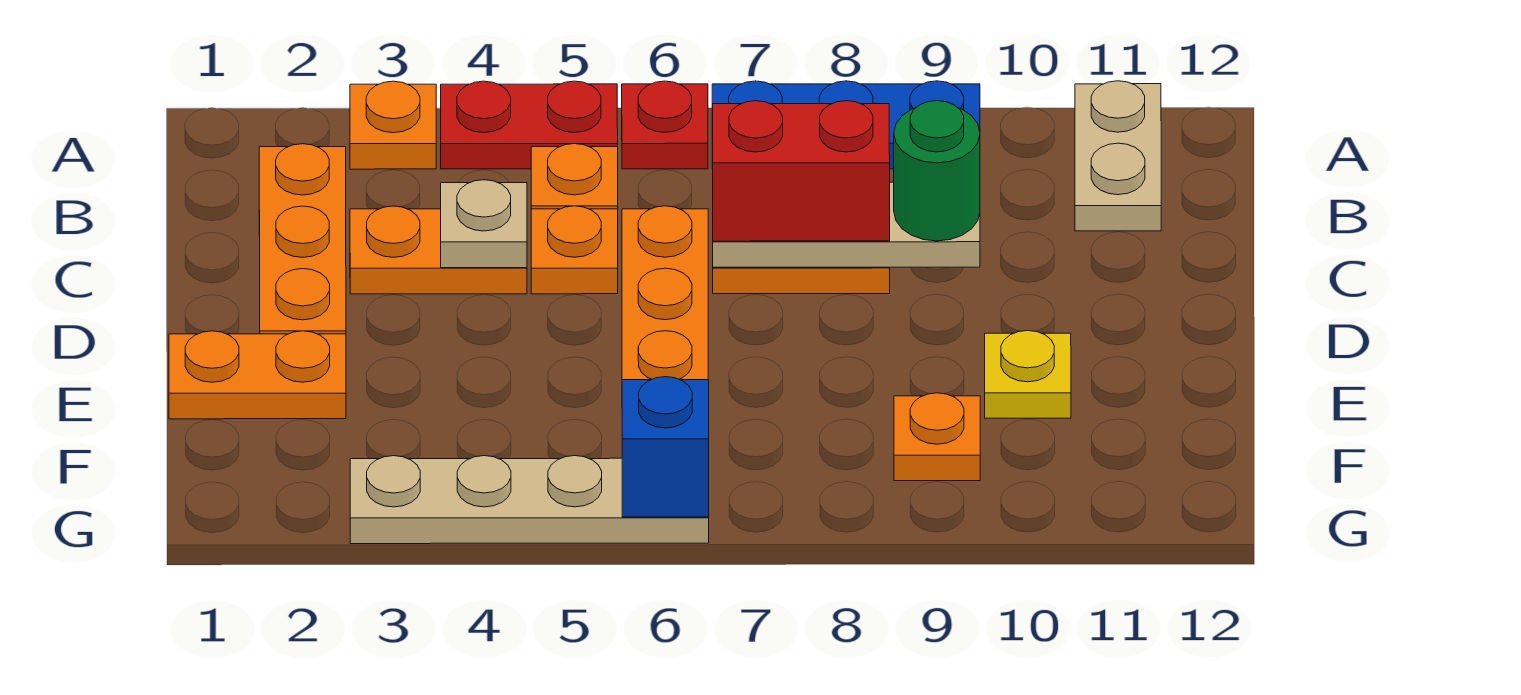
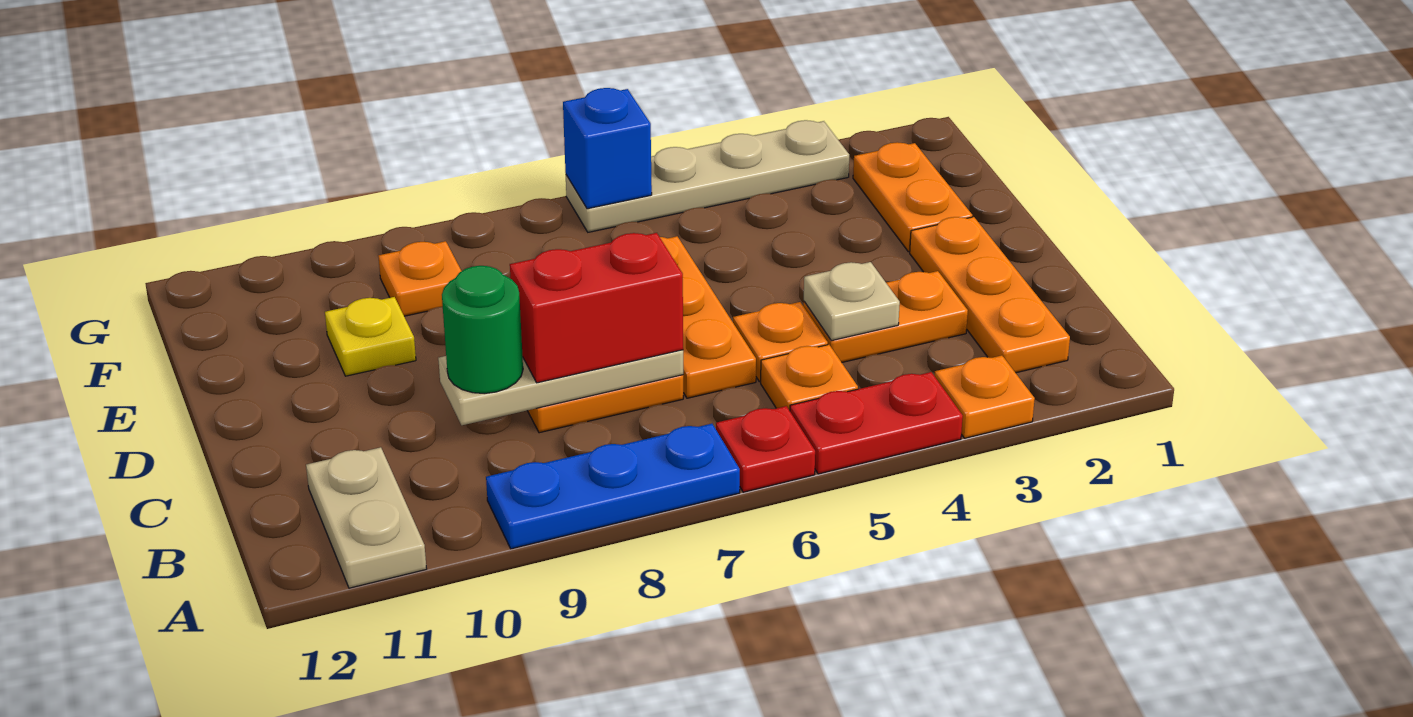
orange 1x2 plate [169,331,346,419] -> orange 1x2 plate turned to [853,142,972,252]

